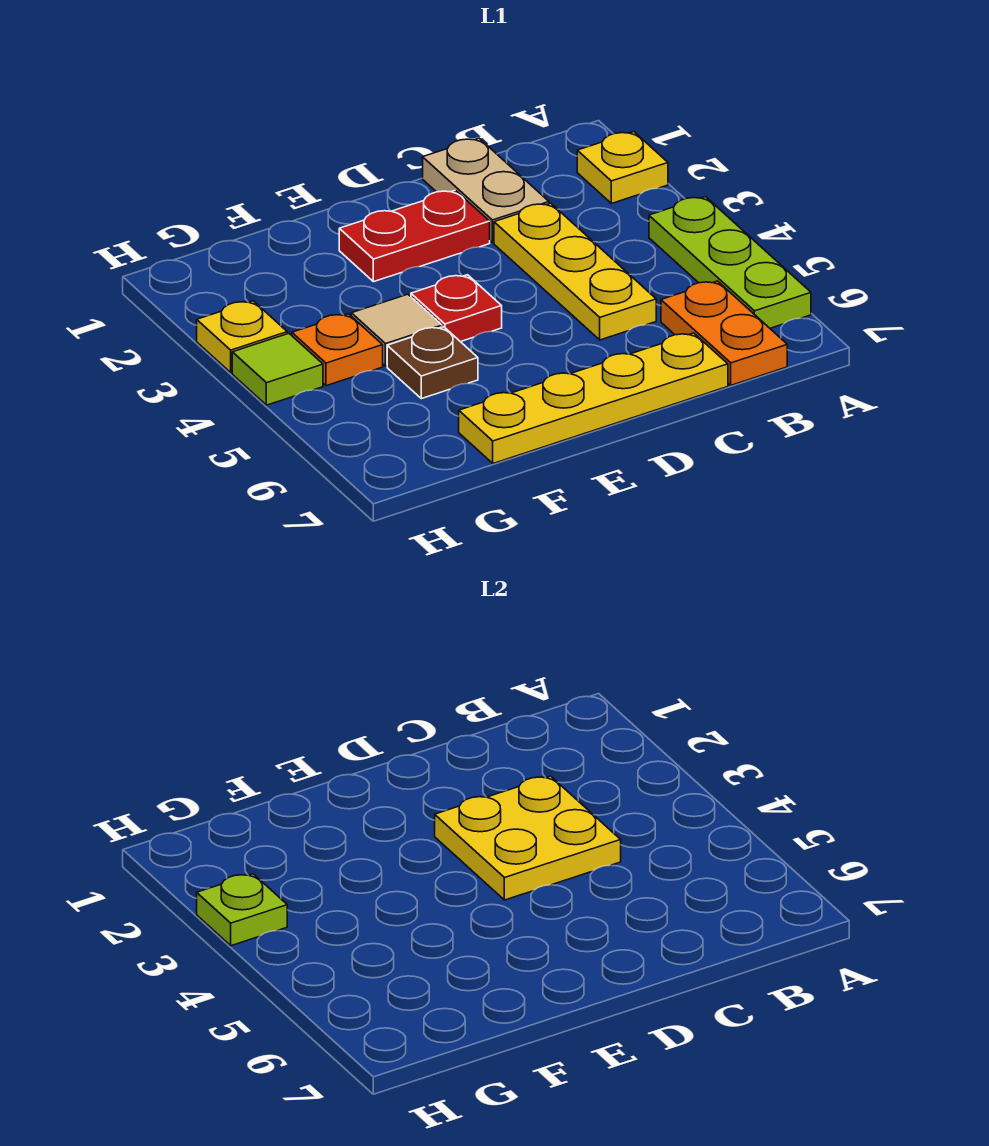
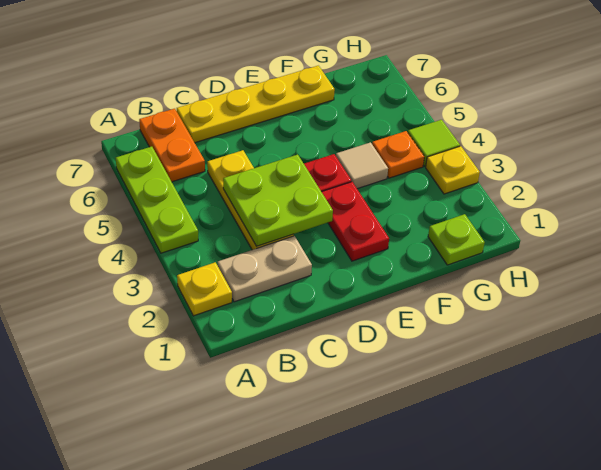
tan 1x2 plate [423,138,549,243] -> tan 1x2 plate turned to [218,236,312,302]
yellow 2x2 plate [435,776,621,900] -> lime 2x2 plate [223,155,333,246]
red 1x2 plate [339,190,490,282] -> red 1x2 plate turned to [322,182,389,261]
brown 1x1 plate [387,327,478,399] -> none
lime 1x1 plate [197,874,287,946] -> lime 1x1 plate moved to [428,214,485,265]

